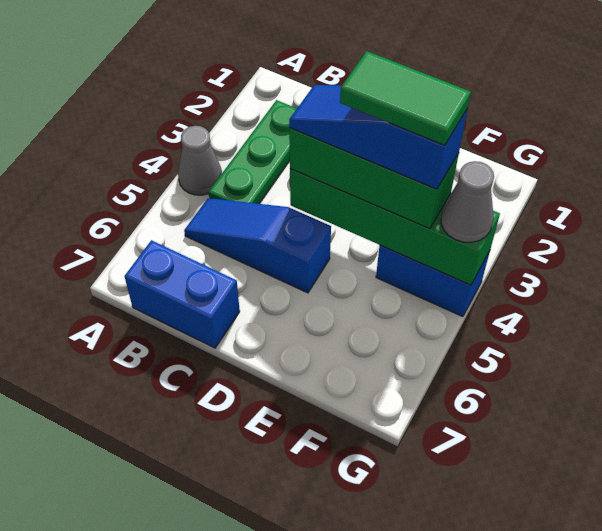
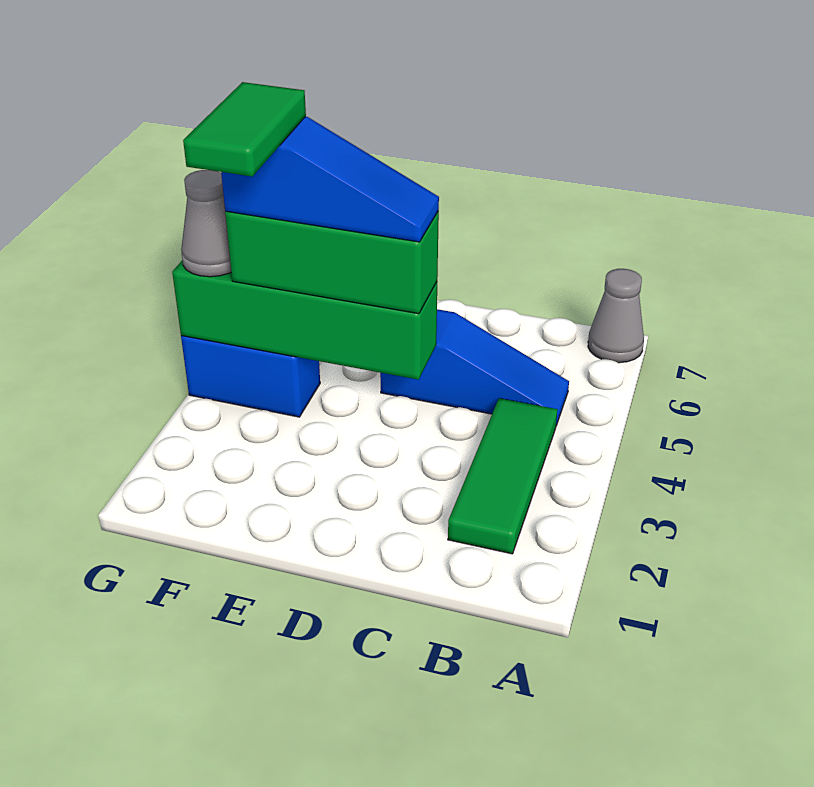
grey 1x1 cone [178,126,222,195] -> grey 1x1 cone moved to [588,269,644,363]
green 1x3 plate [209,100,297,204] -> green 1x3 tile [448,398,557,554]
blue 1x2 brick [125,240,240,348] -> none
green 1x2 tile [340,51,471,145] -> green 1x2 tile turned to [183,82,306,176]

